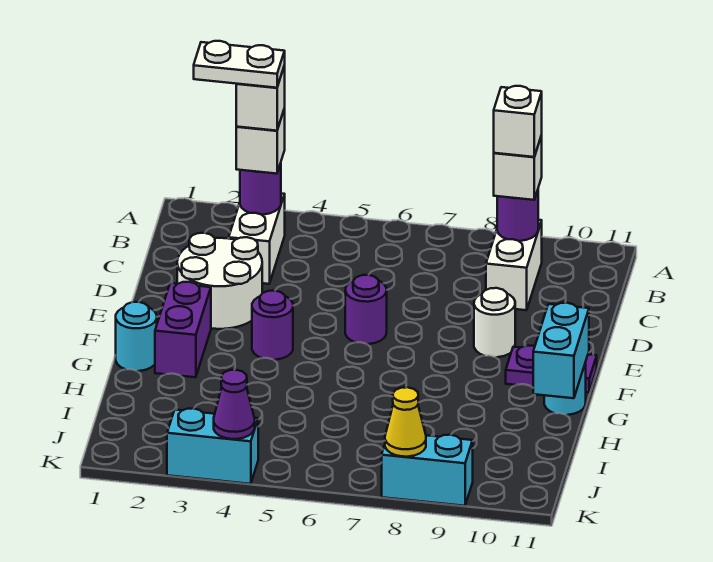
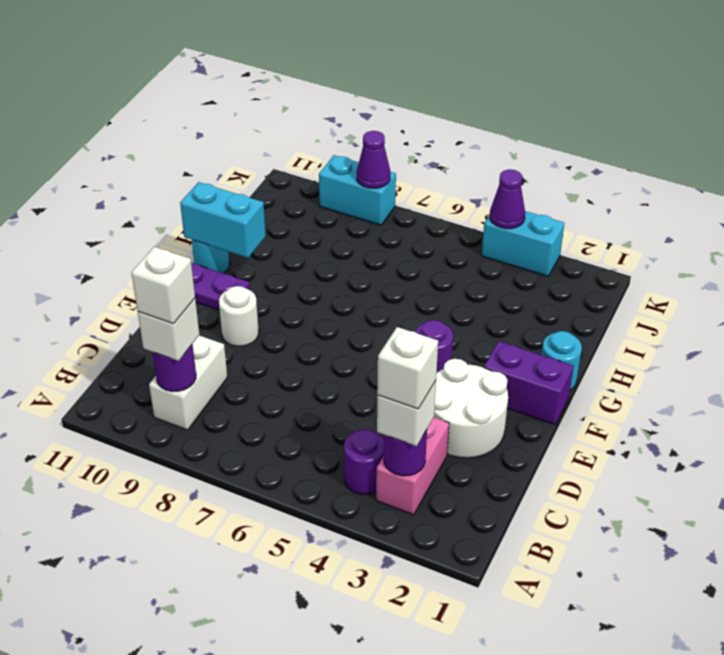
white 1x2 plate [194,41,285,88] -> none
white 1x2 brick [229,193,285,284] -> pink 1x2 brick [376,418,449,515]
purple 1x1 round brick [345,275,387,344] -> purple 1x1 round brick moved to [344,430,384,495]
purple 1x2 brick [155,282,211,377] -> purple 1x2 brick turned to [484,341,574,425]
cyan 1x2 brick [533,303,589,398] -> cyan 1x2 brick turned to [180,182,266,258]
yellow 1x1 cone [385,387,426,457] -> purple 1x1 cone [357,131,390,188]

